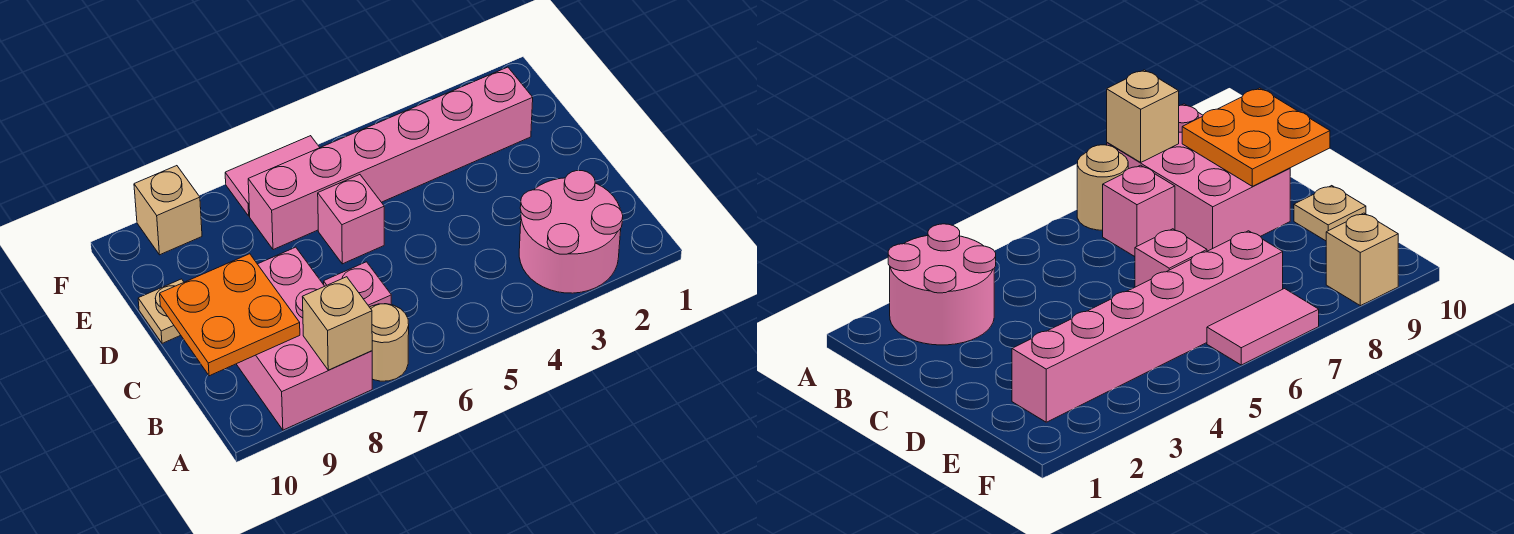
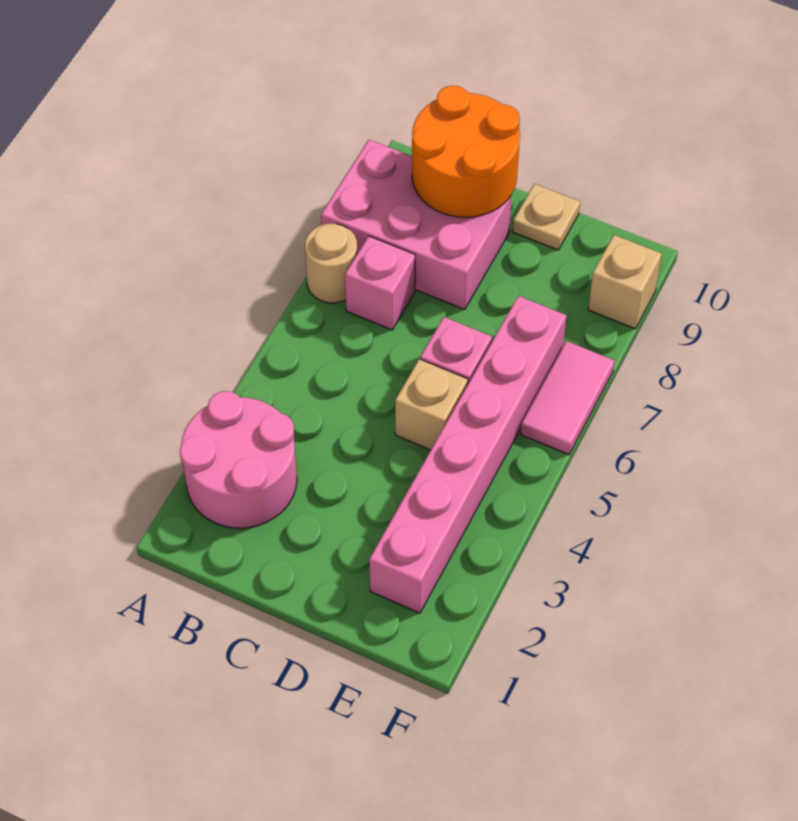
tan 1x1 brick [303,277,372,370] -> tan 1x1 brick moved to [395,359,468,450]
orange 2x2 plate [160,254,300,376] -> orange 2x2 round brick [412,86,520,217]

